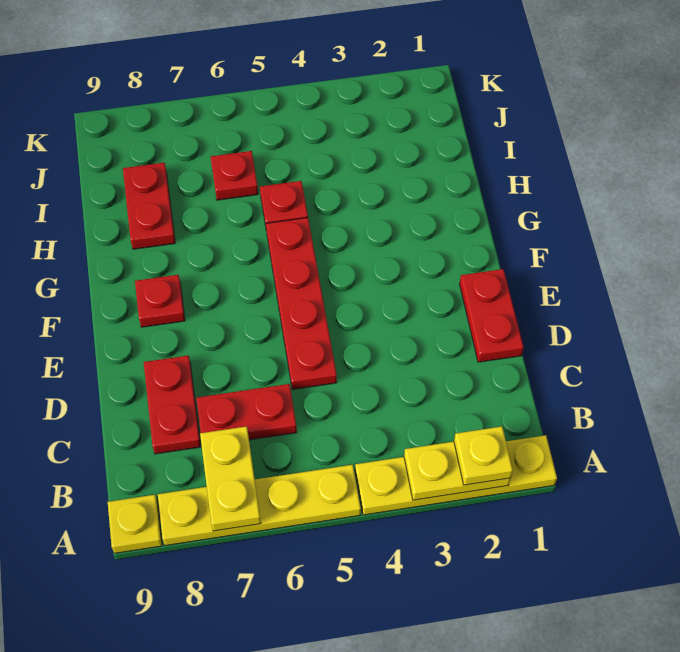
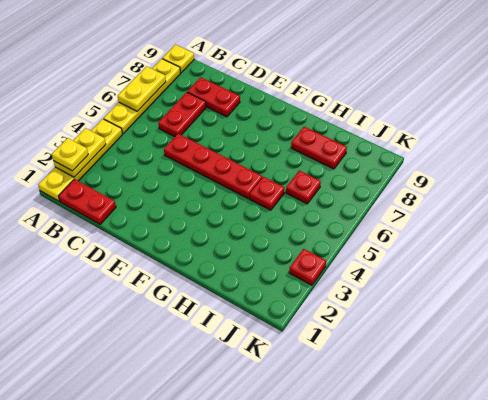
yellow 1x2 plate [200,426,261,531] -> yellow 1x2 plate turned to [118,66,166,111]
red 1x2 plate [460,269,524,362] -> red 1x2 plate moved to [59,179,116,224]
red 1x1 plate [135,275,185,327] -> red 1x1 plate moved to [289,249,326,285]

